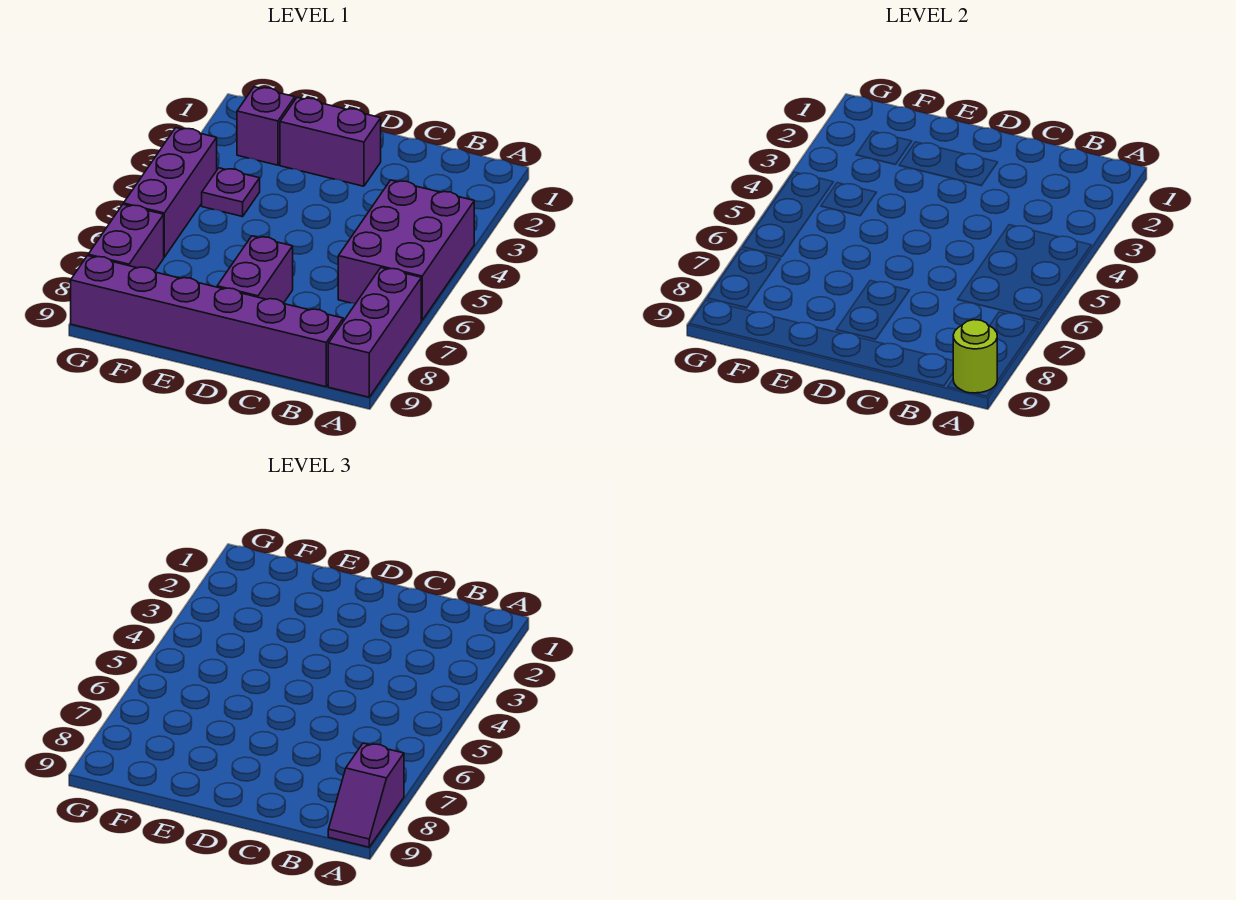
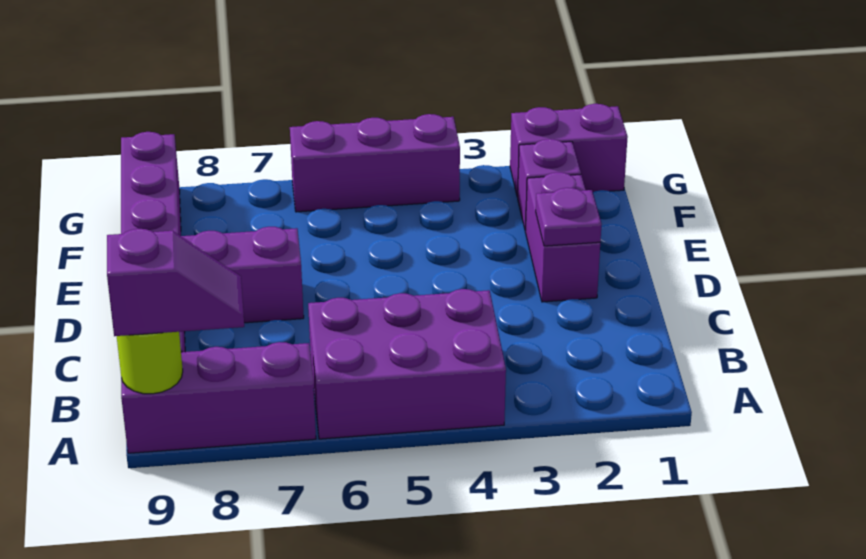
purple 1x2 slope [328,743,404,847] -> purple 1x2 slope turned to [107,229,244,336]
purple 1x1 plate [202,168,260,217] -> purple 1x1 plate moved to [536,188,602,246]
purple 1x2 brick [88,204,164,272] -> purple 1x2 brick moved to [510,104,628,197]

